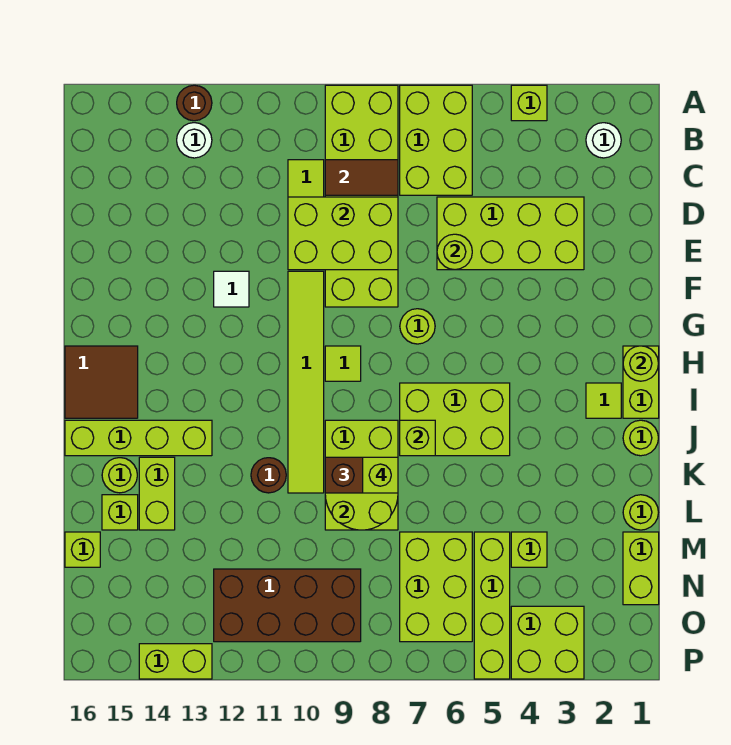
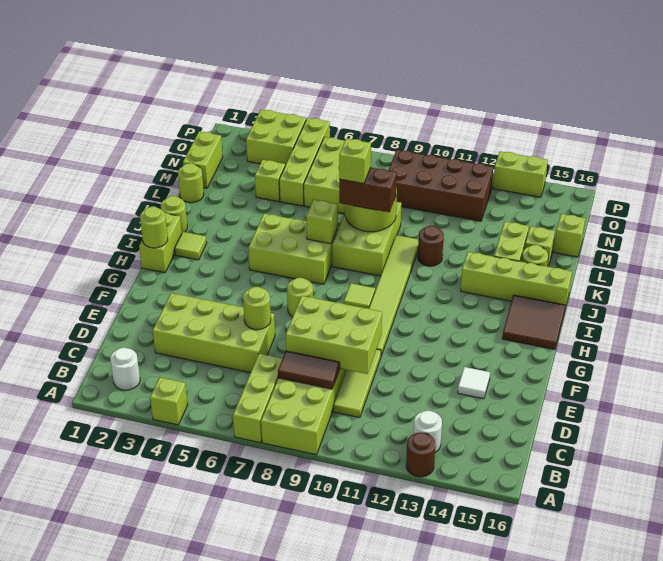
lime 2x3 brick [400,85,472,195] -> lime 1x3 brick [233,353,283,443]
white 1x1 tile [214,271,249,307] -> white 1x1 tile moved to [458,367,490,399]

